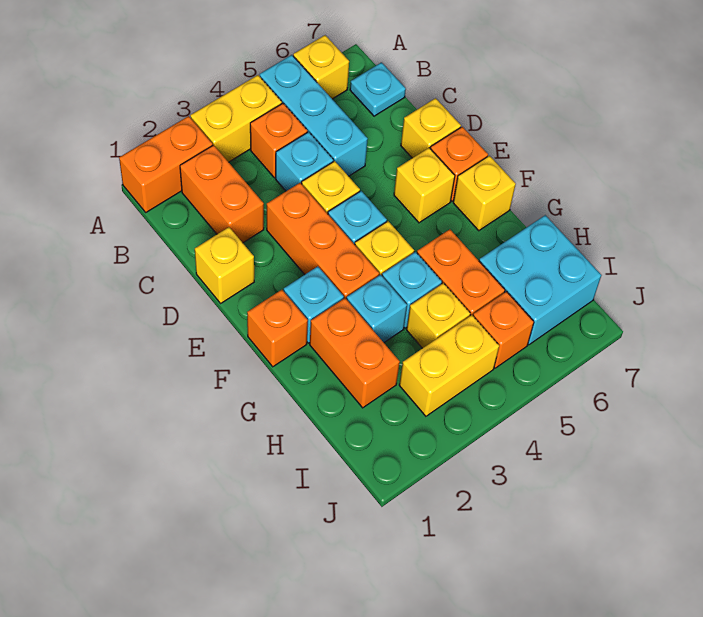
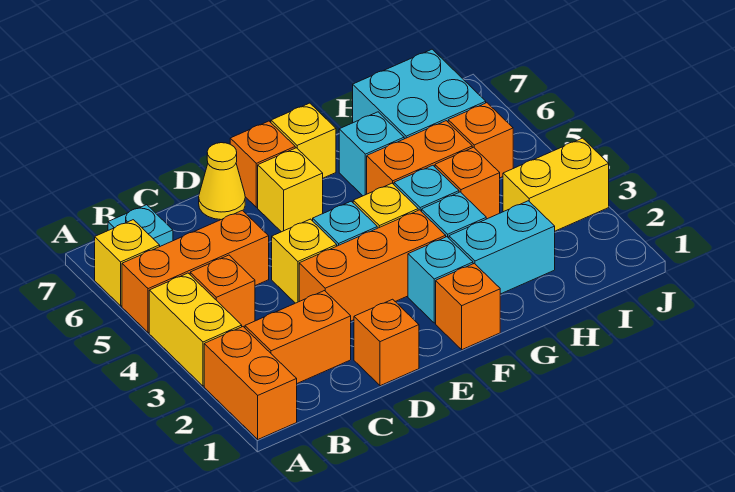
cyan 1x3 brick [260,55,368,176] -> orange 1x3 brick [122,210,269,333]
cyan 1x1 brick [276,132,333,191] -> cyan 1x1 brick moved to [339,112,404,196]
yellow 1x1 brick [195,227,254,303] -> orange 1x1 brick [354,299,419,386]
yellow 1x1 brick [401,98,461,158] -> yellow 1x1 cone [199,143,245,220]
orange 1x2 brick [310,298,400,408] -> cyan 1x2 brick [449,201,555,294]
yellow 1x1 brick [407,283,470,348] -> orange 1x1 brick [435,147,500,219]
yellow 1x2 brick [399,315,499,416] -> yellow 1x2 brick turned to [503,138,609,231]

